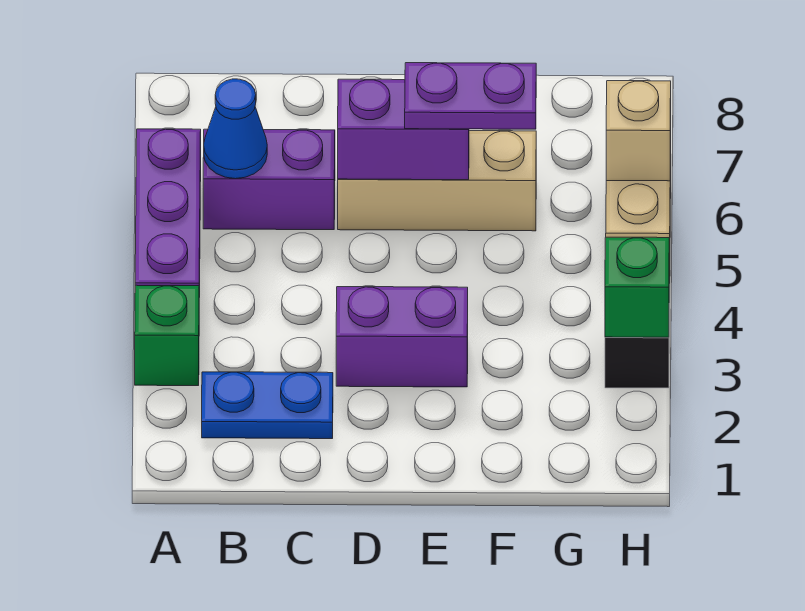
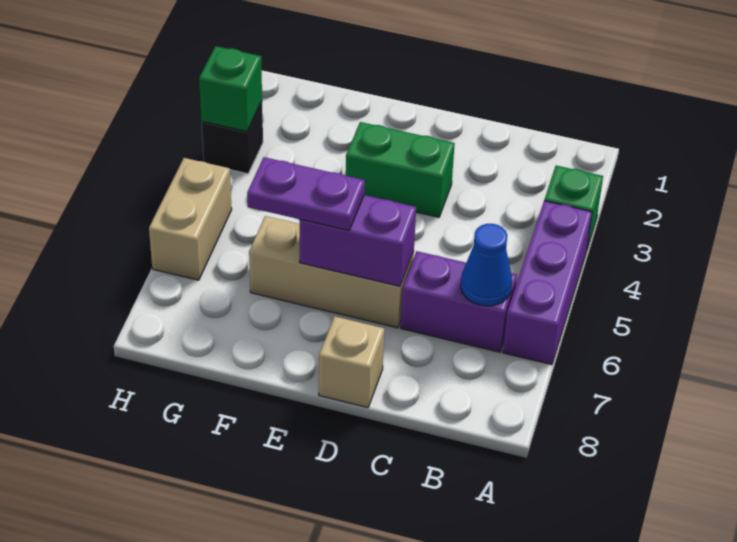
blue 1x2 plate [202,372,333,439] -> none
purple 1x2 brick [336,287,468,387] -> green 1x2 brick [346,122,455,217]
tan 1x1 brick [606,81,671,181] -> tan 1x1 brick moved to [319,317,384,408]

